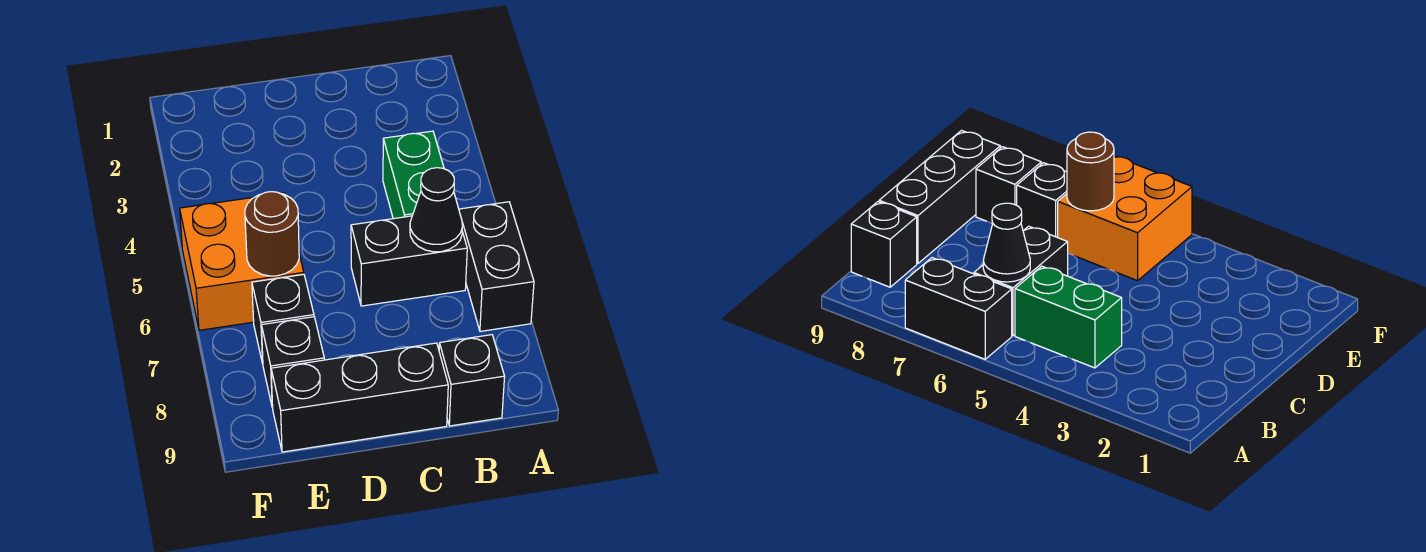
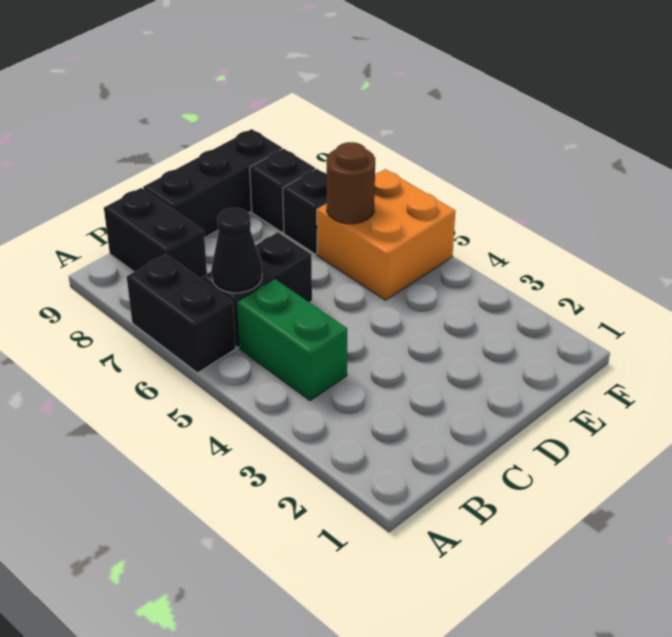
black 1x1 brick [439,335,505,426] -> black 1x2 brick [104,188,207,279]

